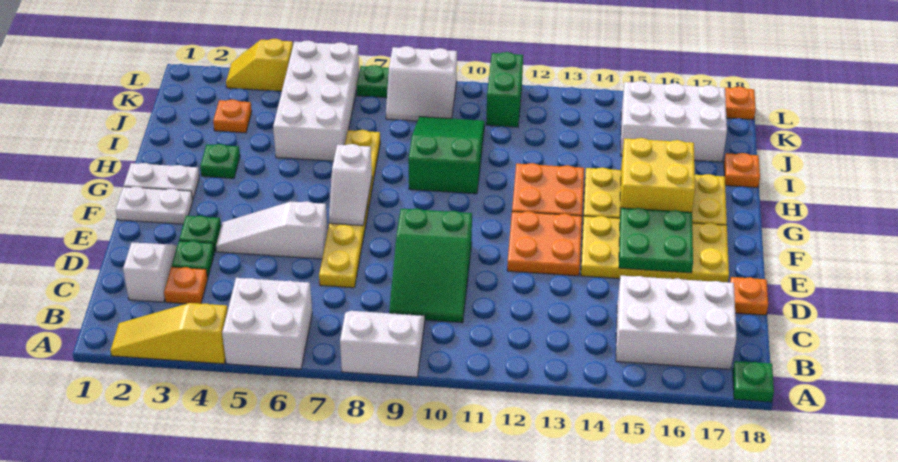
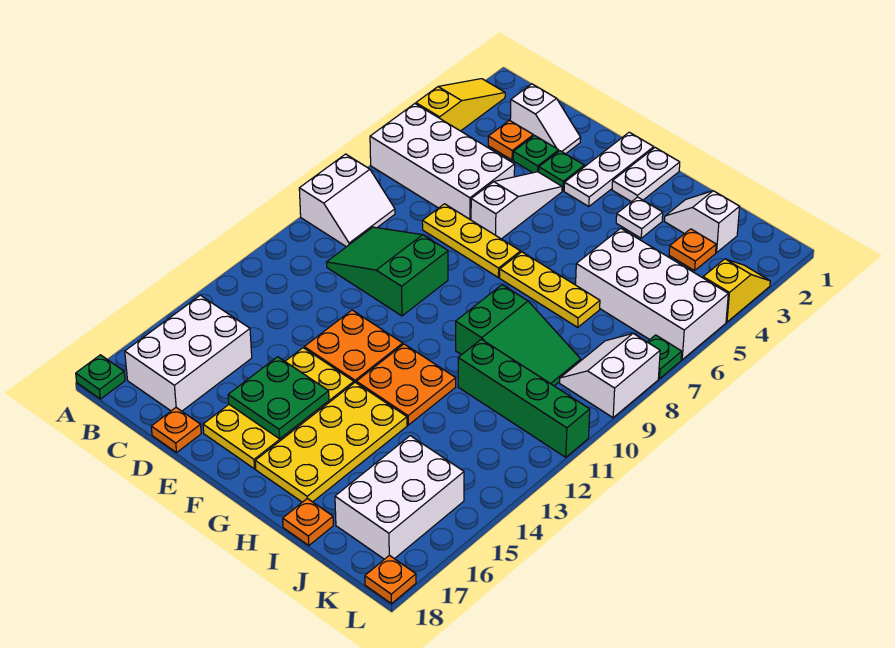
white 2x2 brick [222,278,312,369] -> white 2x4 brick [370,104,515,220]
white 1x2 plate [116,187,193,224] -> white 1x3 plate [564,132,654,207]
white 1x2 slope [329,144,372,226] -> white 1x2 slope moved to [665,191,740,253]
yellow 2x2 brick [620,138,695,212] -> none
green 1x1 plate [200,144,240,178] -> white 1x1 plate [616,197,663,238]
green 1x2 brick [486,52,523,127] -> green 1x4 brick [458,339,590,457]

